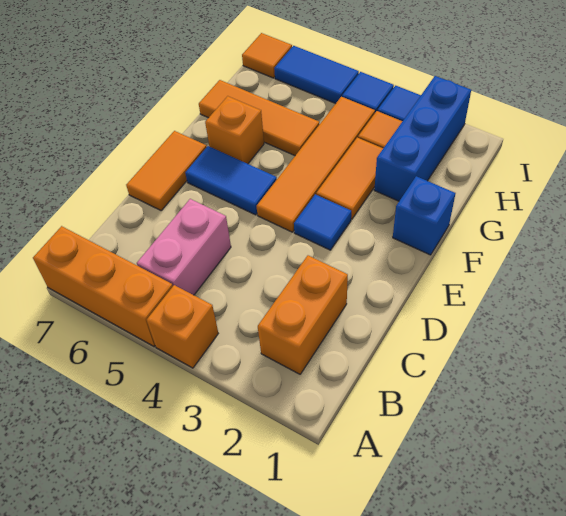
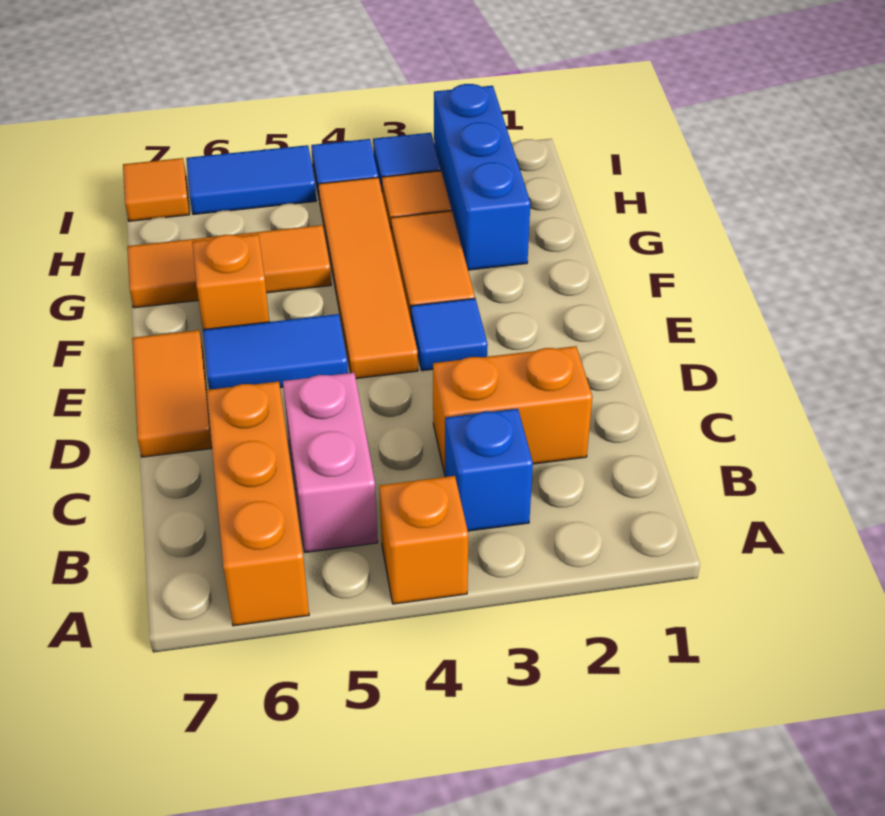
orange 1x3 brick [33,226,173,347] -> orange 1x3 brick turned to [206,382,309,626]
orange 1x2 brick [258,255,348,374] -> orange 1x2 brick turned to [433,346,592,474]
blue 1x1 brick [393,176,455,255] -> blue 1x1 brick moved to [445,409,533,531]

